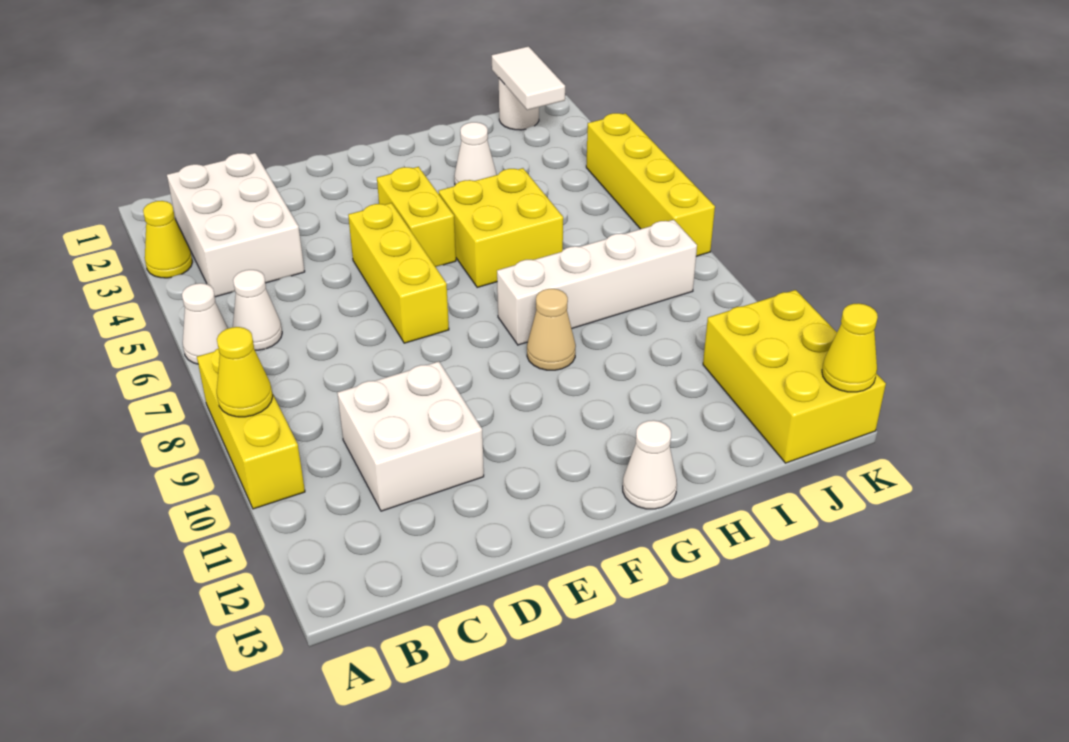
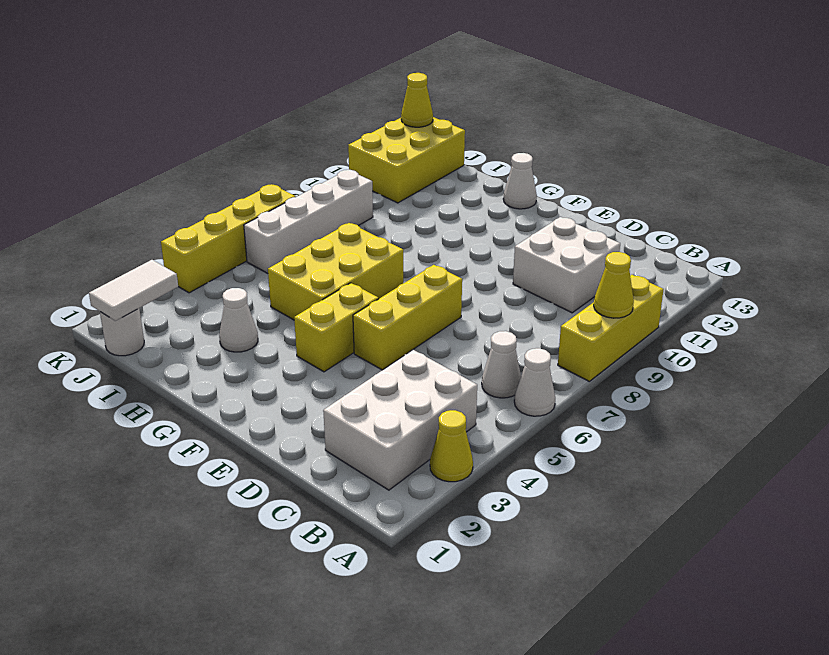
yellow 2x2 brick [438,168,563,287] -> yellow 2x3 brick [268,223,403,320]
white 1x4 brick [497,220,697,345] -> white 1x4 brick turned to [244,170,373,273]
tan 1x1 cone [527,289,576,370] -> none

